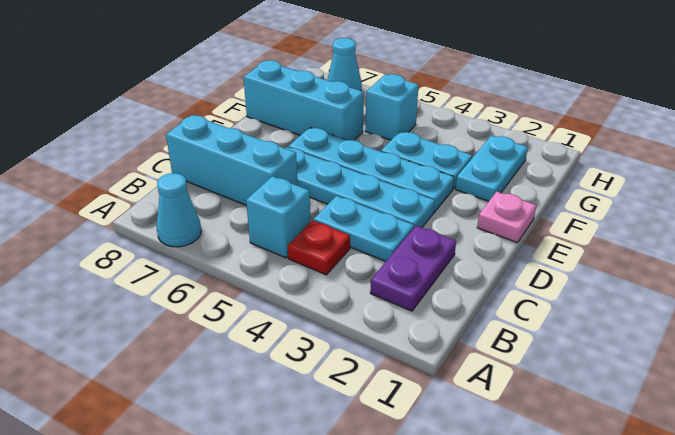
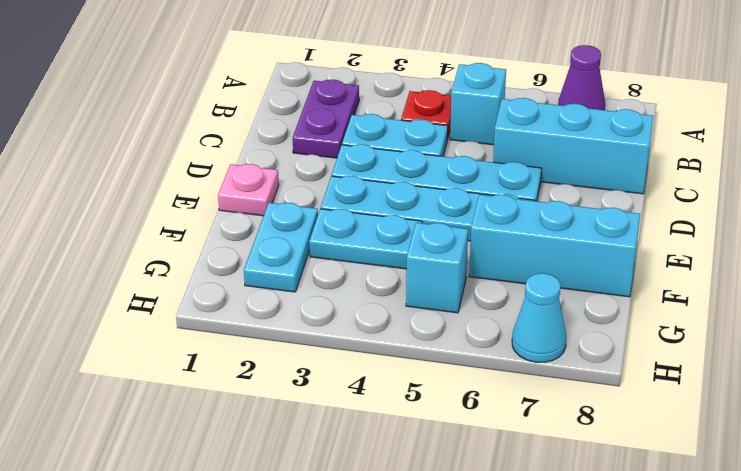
cyan 1x1 cone [157,173,201,247] -> purple 1x1 cone [558,45,605,110]

